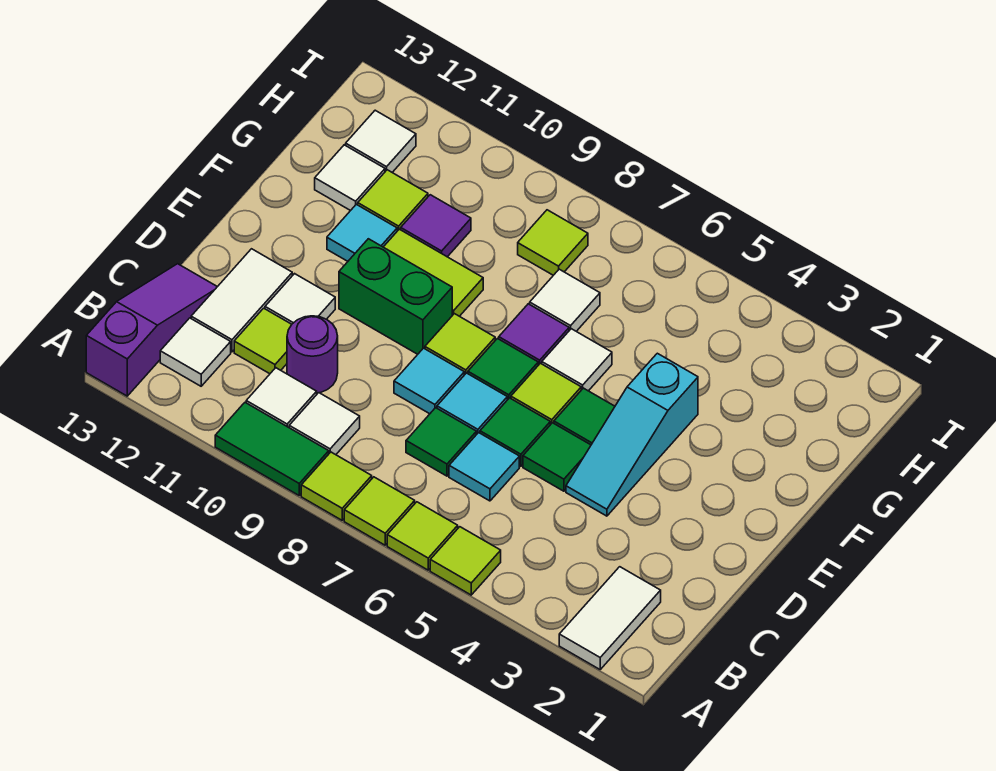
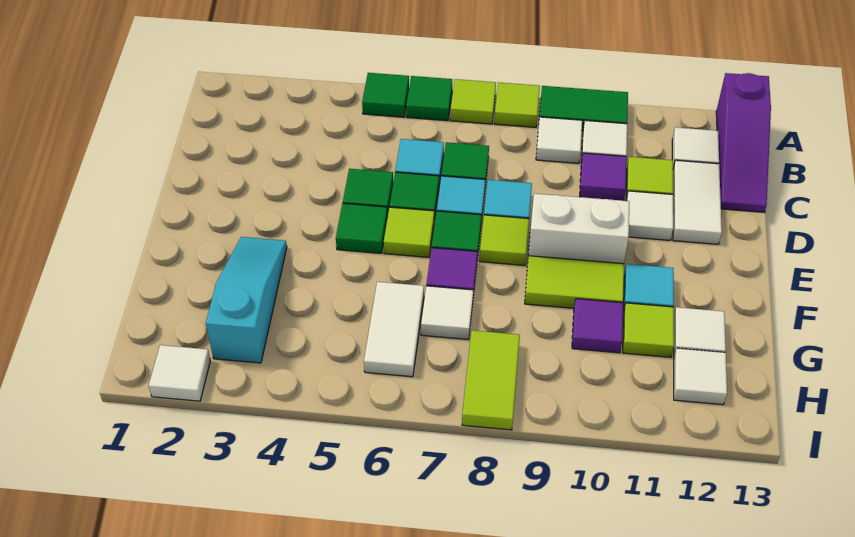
white 1x2 tile [559,567,661,669] -> white 1x2 tile moved to [364,282,424,377]
lime 1x1 tile [430,527,501,595] -> green 1x1 tile [362,73,409,117]
lime 1x1 tile [387,502,458,570] -> green 1x1 tile [406,76,452,121]
purple 1x1 round brick [287,316,338,393] -> purple 1x1 tile [580,153,627,201]
cyan 1x3 slope [566,353,698,516] -> cyan 1x3 slope moved to [206,237,287,363]
green 1x2 brick [339,239,452,354] -> white 1x2 brick [528,194,629,264]
white 1x1 tile [542,329,612,391] -> white 1x1 tile moved to [149,345,210,401]
lime 1x1 tile [518,210,588,275] -> lime 1x2 tile [462,330,520,430]

